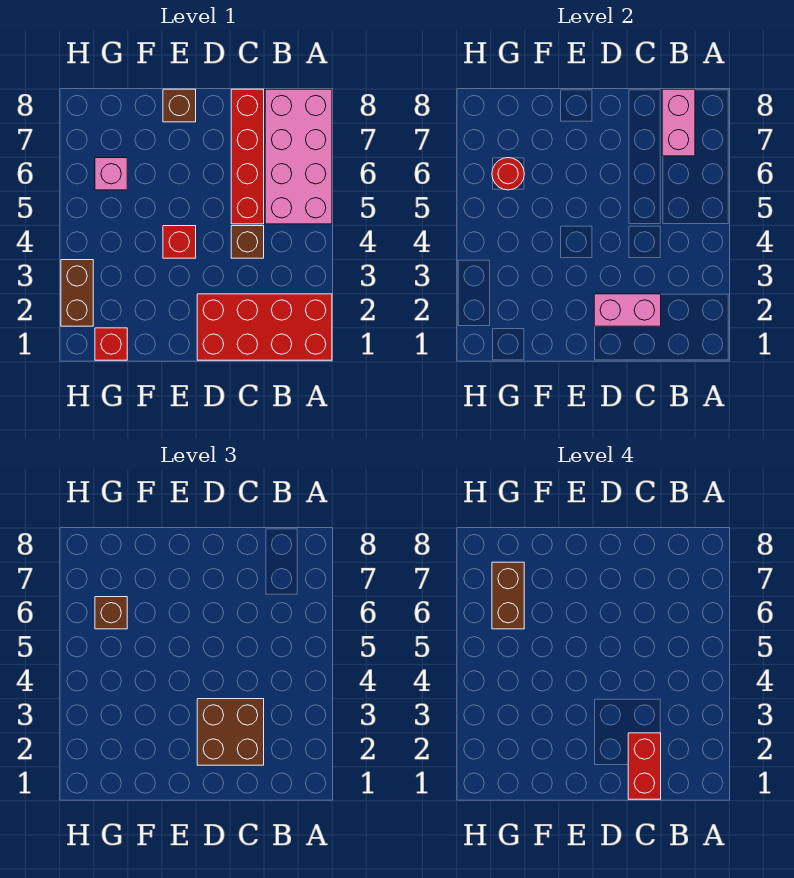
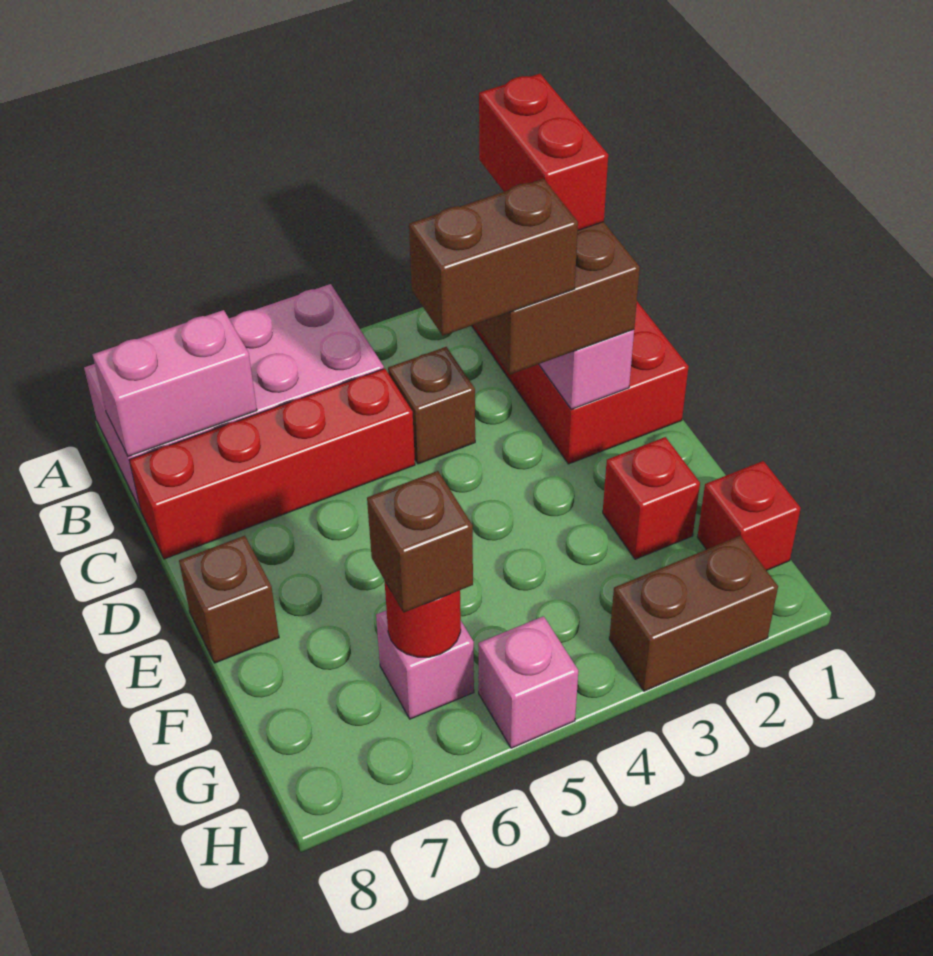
red 1x2 brick [628,733,661,799] -> red 1x2 brick turned to [479,74,608,230]
red 1x1 brick [163,226,196,258] -> red 1x1 brick moved to [603,437,700,559]
brown 1x2 brick [492,562,524,629] -> brown 1x2 brick moved to [409,179,578,336]
none -> pink 1x1 brick [478,616,578,748]

